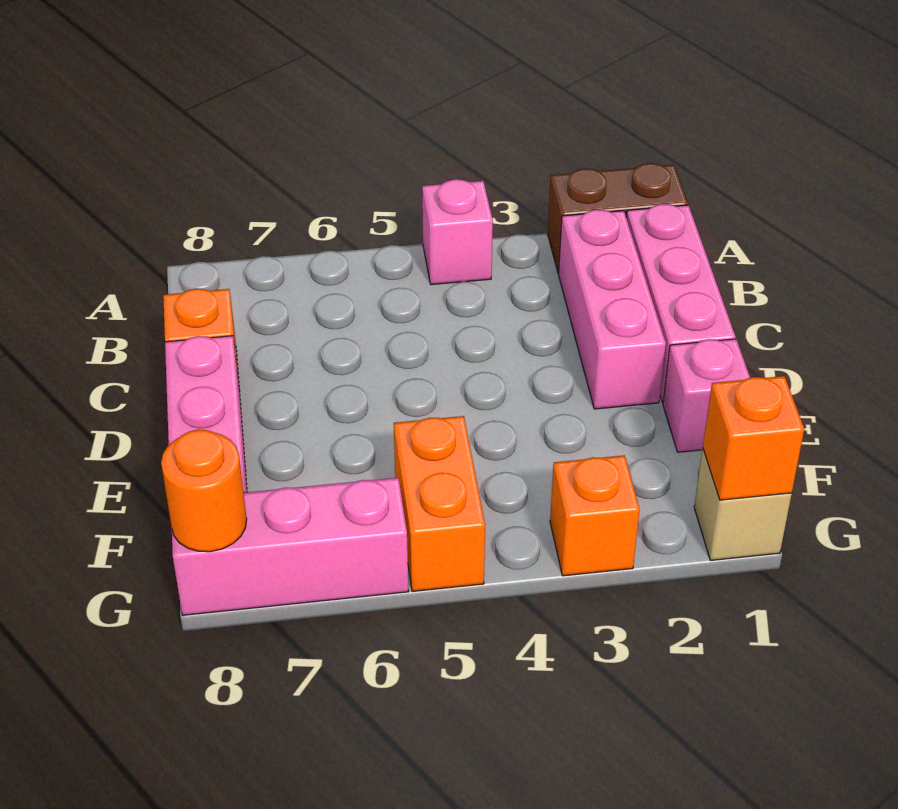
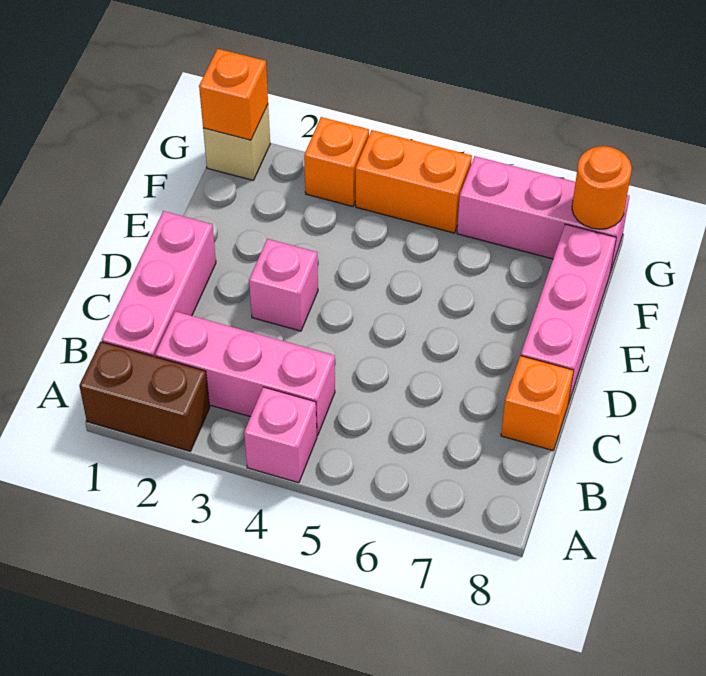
pink 1x3 brick [559,210,666,409] -> pink 1x3 brick turned to [155,311,335,436]
pink 1x1 brick [663,339,750,452] -> pink 1x1 brick moved to [249,239,318,331]
orange 1x2 brick [394,416,485,591] -> orange 1x2 brick turned to [356,130,472,233]

